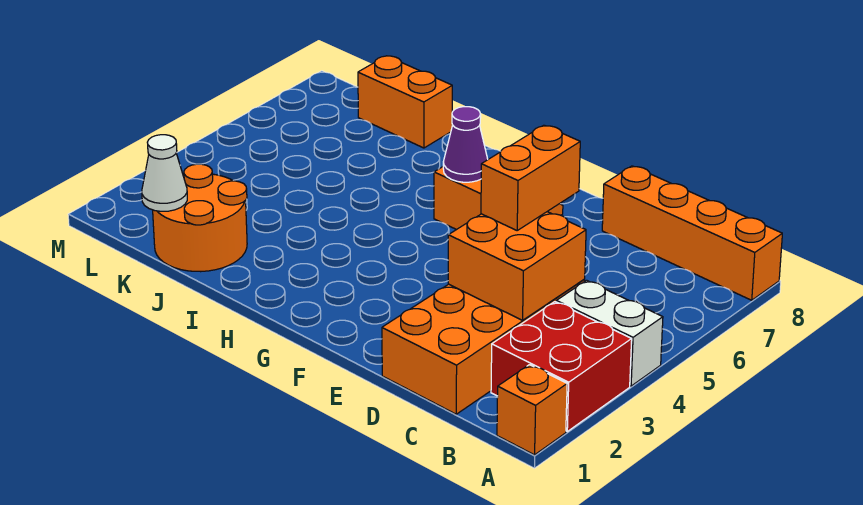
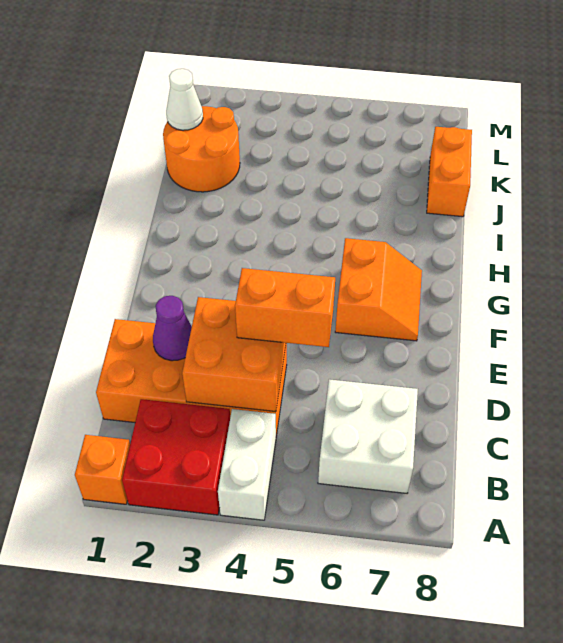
orange 1x4 brick [602,166,782,300] -> none
none -> white 2x2 brick [318,379,418,493]
purple 1x1 cone [443,107,488,182] -> purple 1x1 cone moved to [153,296,192,361]

